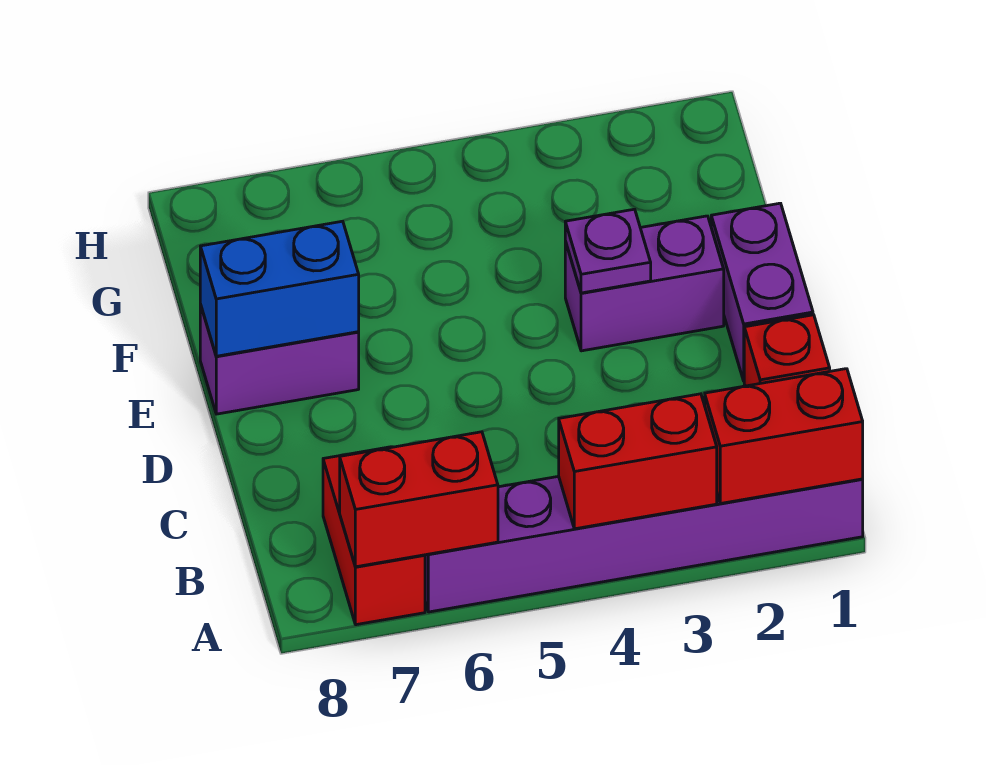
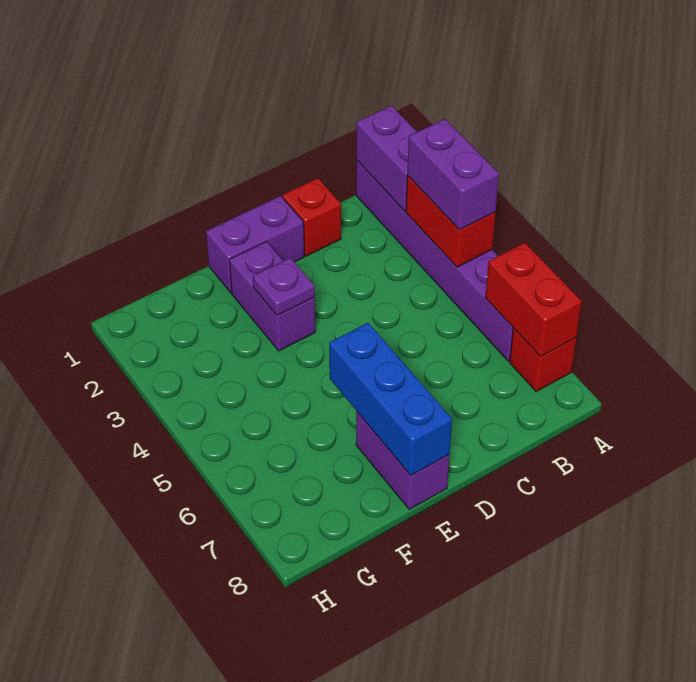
red 1x2 brick [705,369,863,504] -> purple 1x2 brick [356,106,417,211]
none -> purple 1x2 brick [407,119,499,230]
red 1x2 brick [323,447,425,625] -> red 1x1 brick [510,328,576,392]
blue 1x2 brick [200,221,359,356] -> blue 1x3 brick [329,323,452,475]

